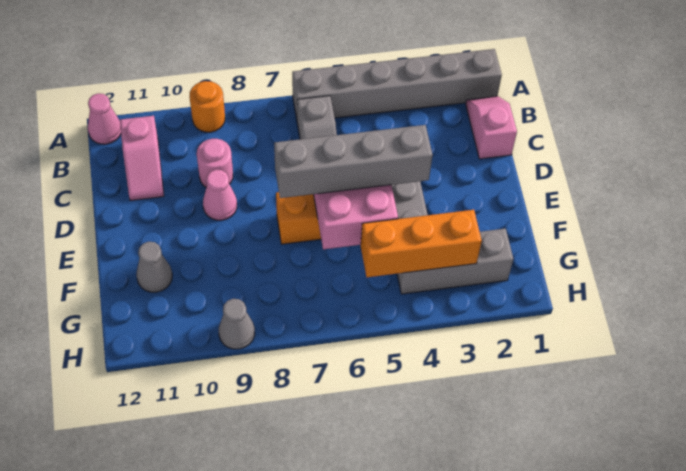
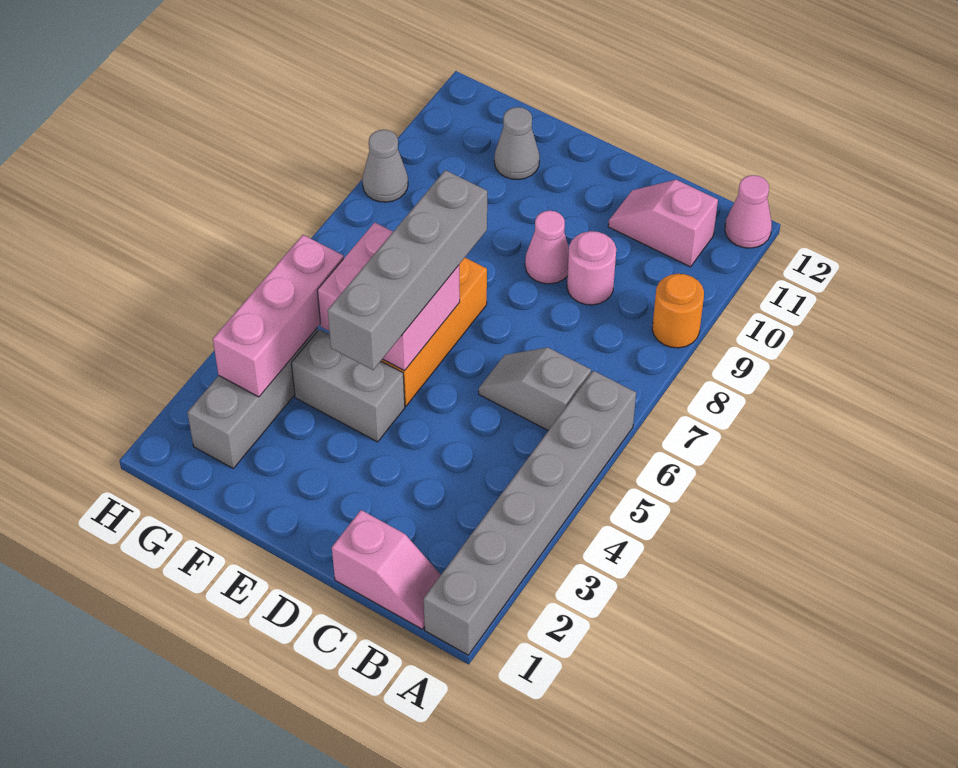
orange 1x3 brick [361,210,482,277] -> pink 1x3 brick [213,235,344,397]

